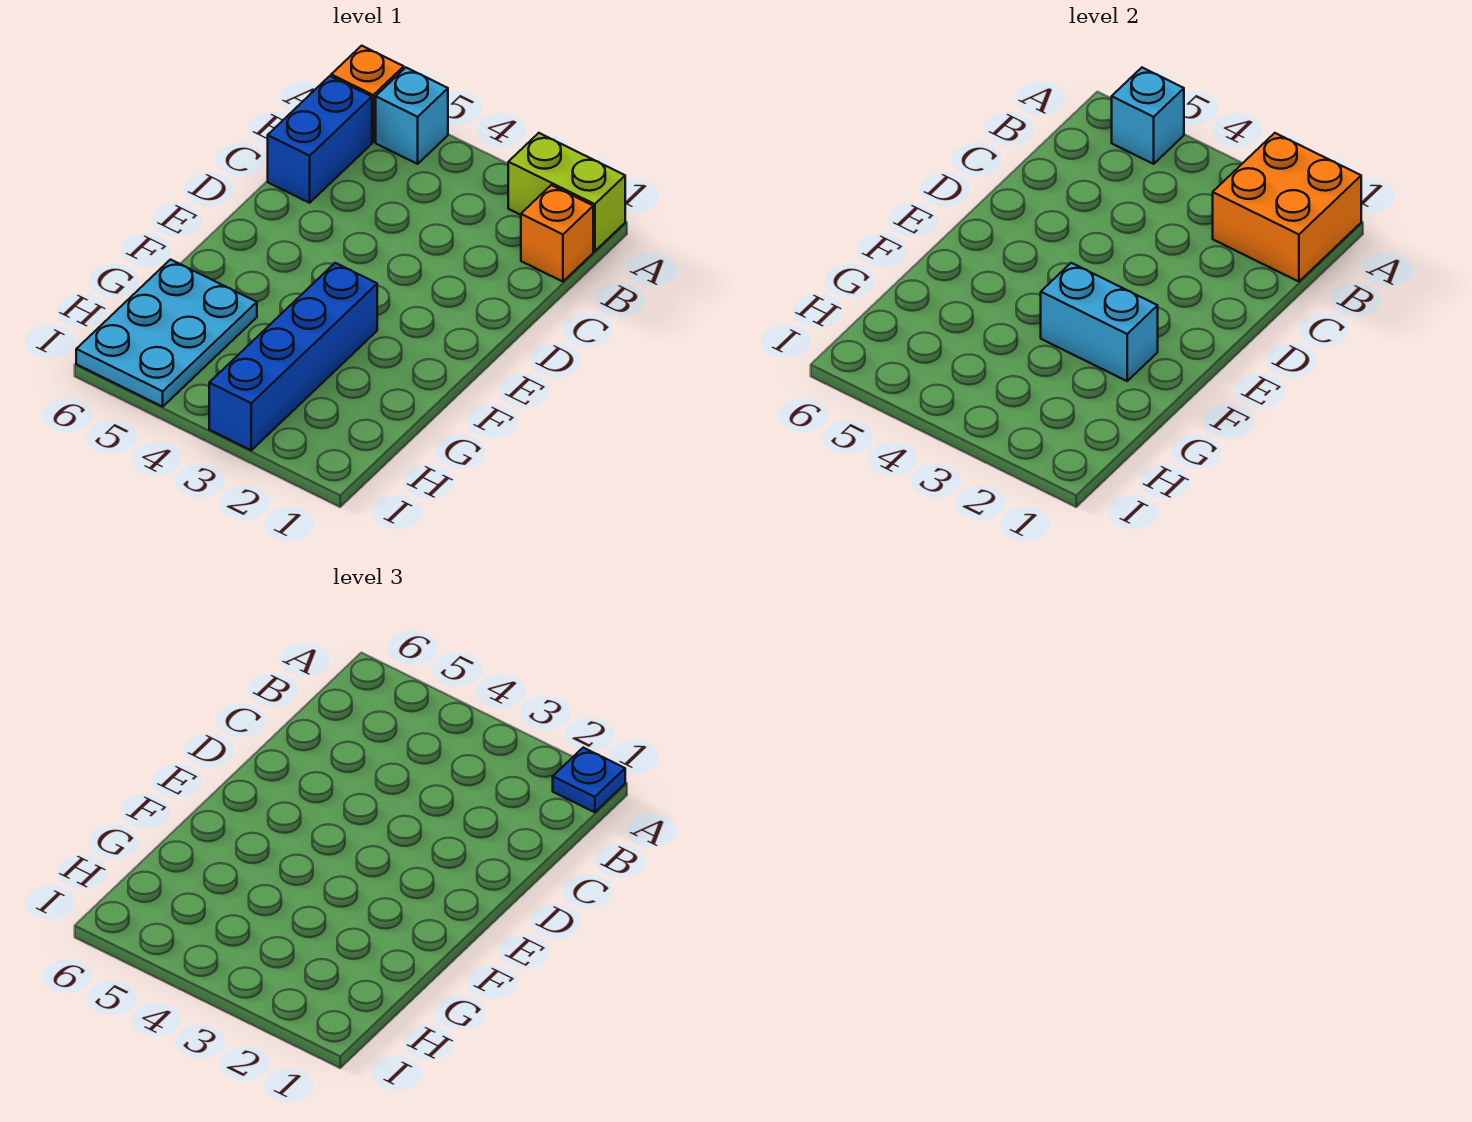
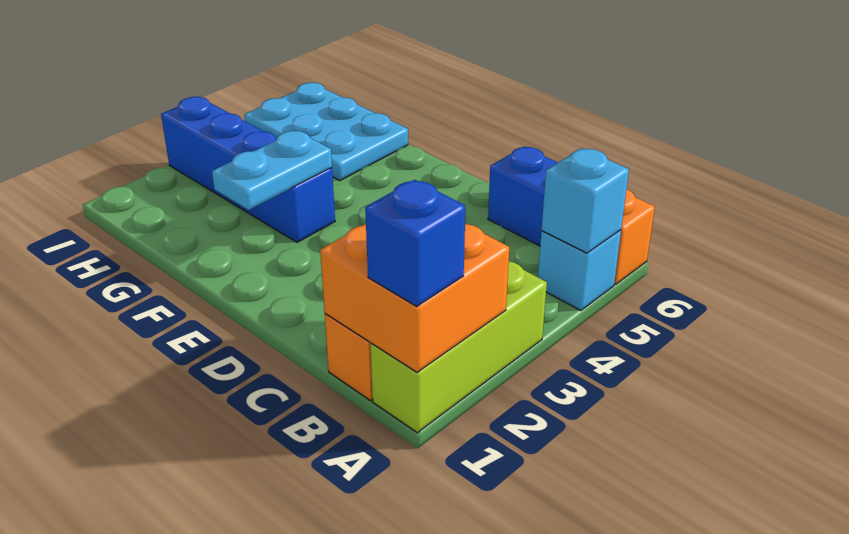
lime 1x2 brick [508,133,625,251] -> lime 1x3 brick [370,261,547,433]
blue 1x1 plate [553,748,625,812] -> blue 1x1 brick [365,180,465,306]
cyan 1x2 brick [1041,263,1158,381] -> cyan 1x2 plate [212,131,332,210]

